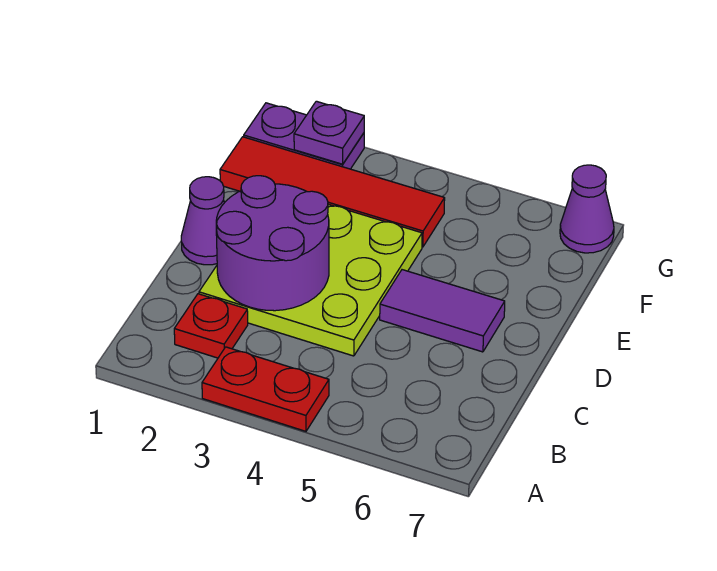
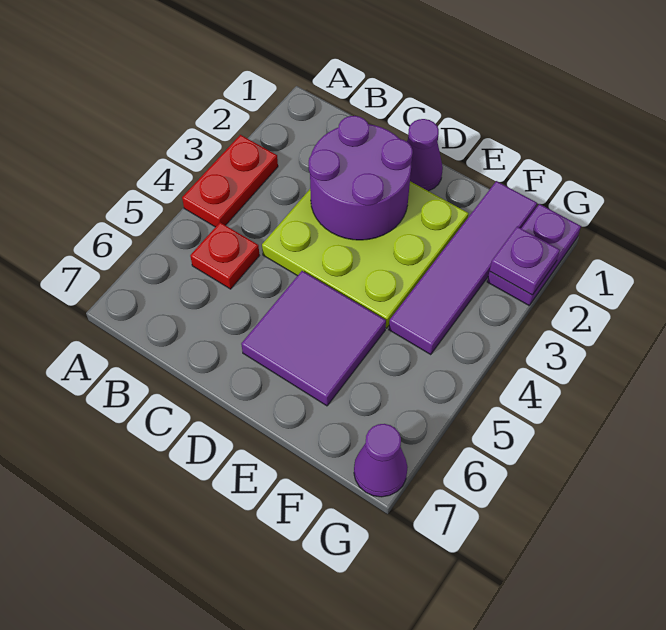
red 1x1 plate [174,294,248,358] -> red 1x1 plate moved to [190,223,259,289]
purple 1x2 tile [380,270,505,352] -> purple 2x2 tile [241,271,386,406]
red 1x4 tile [220,137,445,247] -> purple 1x4 tile [389,181,537,355]

